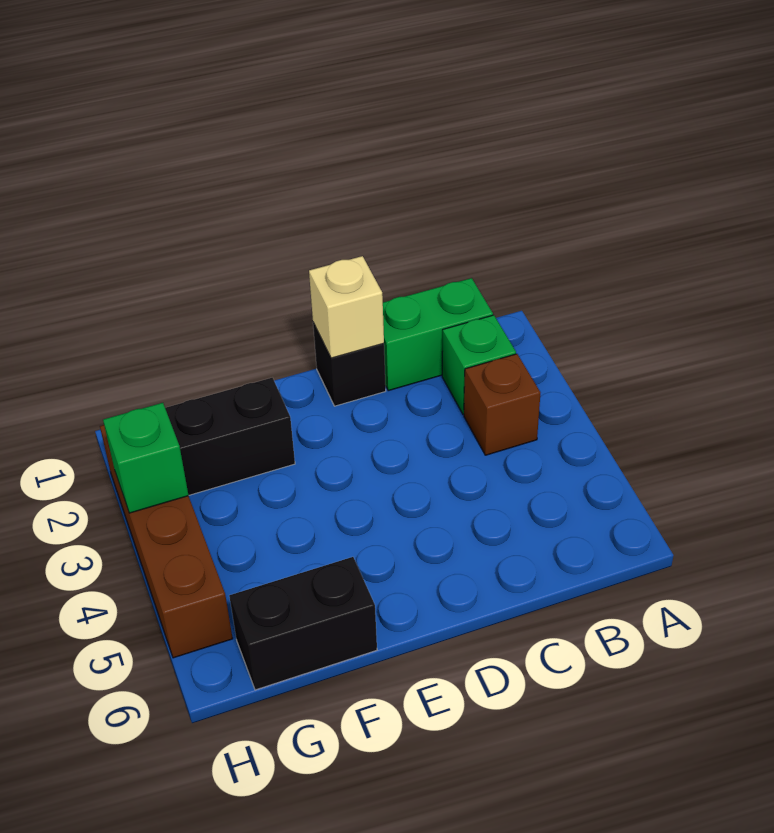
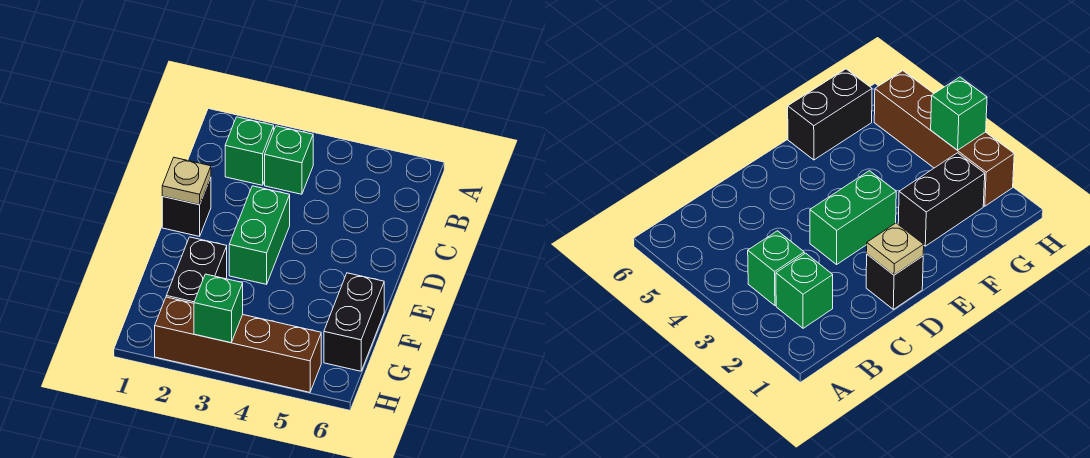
green 1x2 brick [383,278,493,391] -> green 1x2 brick moved to [229,186,290,284]
brown 1x1 brick [464,354,540,455] -> green 1x1 brick [265,126,313,194]
tan 1x1 brick [309,256,384,358] -> tan 1x1 plate [162,158,211,205]

